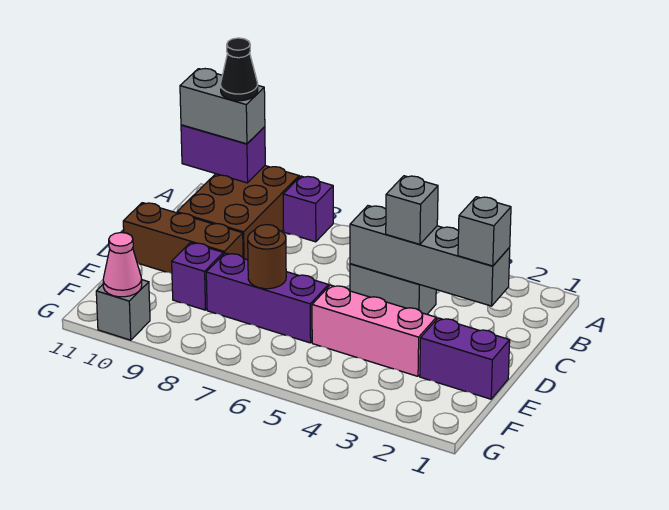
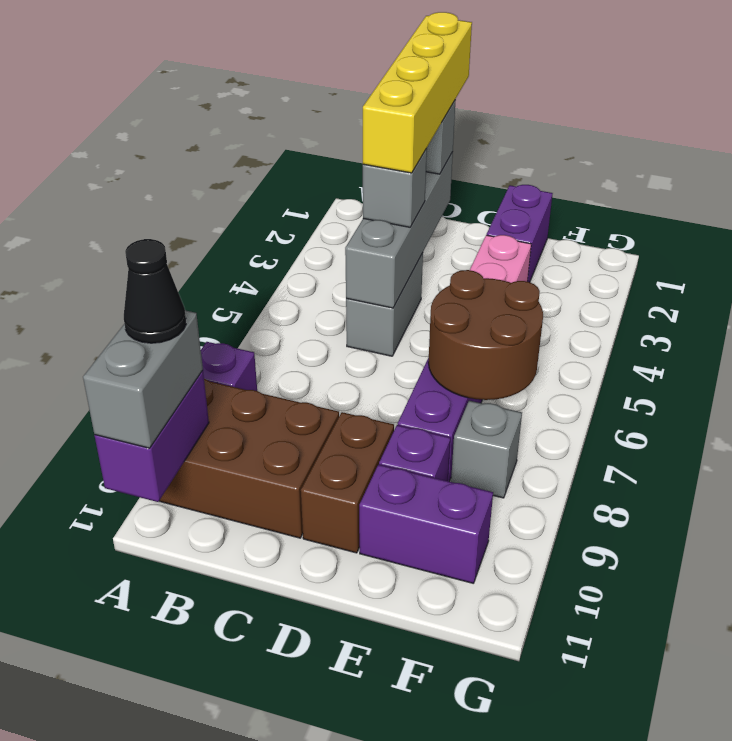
none -> yellow 1x4 brick [363,12,472,173]
brown 1x3 brick [123,203,243,273] -> brown 1x2 brick [301,412,394,553]
brown 1x1 round brick [248,225,286,289] -> brown 2x2 round brick [428,270,543,400]
none -> purple 1x2 brick [359,465,493,583]
grey 1x1 brick [96,280,150,340] -> grey 1x1 brick moved to [451,401,522,498]
pink 1x1 cone [103,233,142,297] -> none

